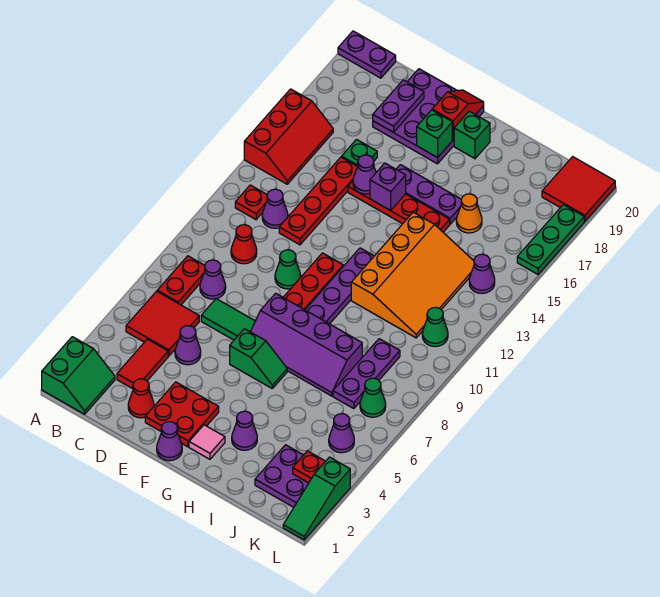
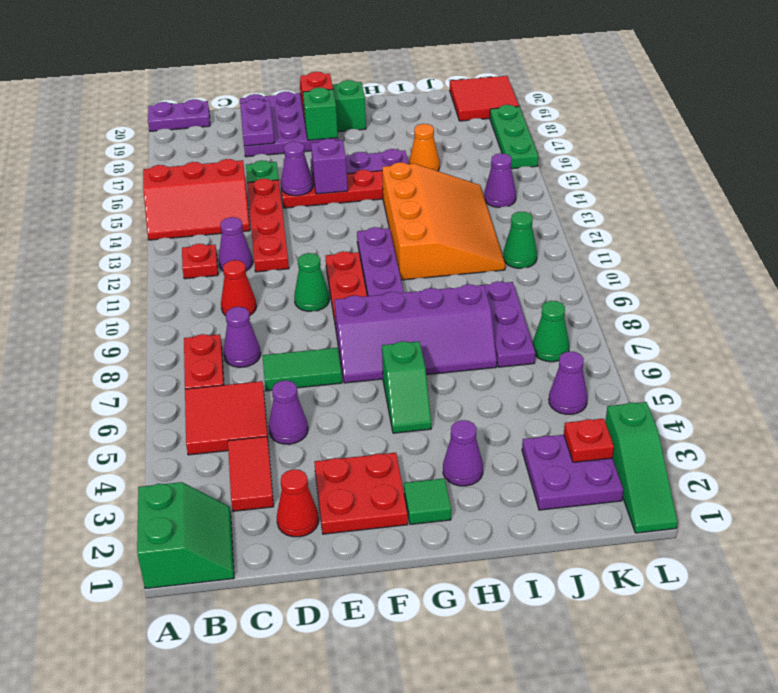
red 2x3 slope [244,89,333,184] -> red 2x3 slope turned to [143,159,250,240]
purple 1x1 cone [157,422,182,461] -> none
green 1x2 slope [230,329,287,388] -> green 1x2 slope turned to [382,341,431,433]
pink 1x1 tile [189,425,225,459] -> green 1x1 tile [404,478,451,525]

